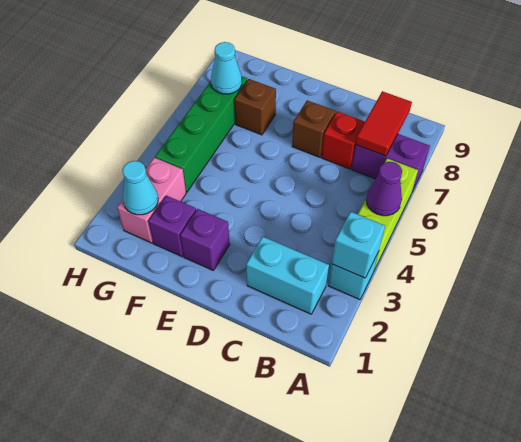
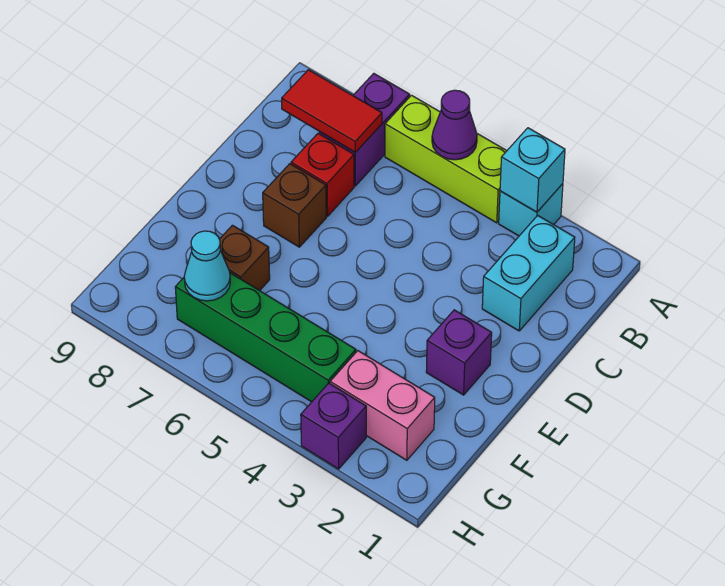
purple 1x1 brick [148,196,196,256] -> purple 1x1 brick moved to [301,383,366,469]
cyan 1x1 cone [122,161,158,215] -> none

